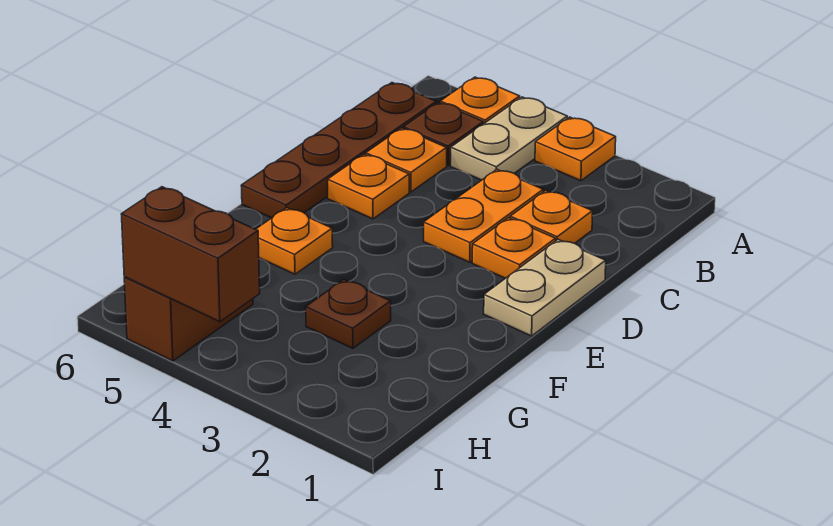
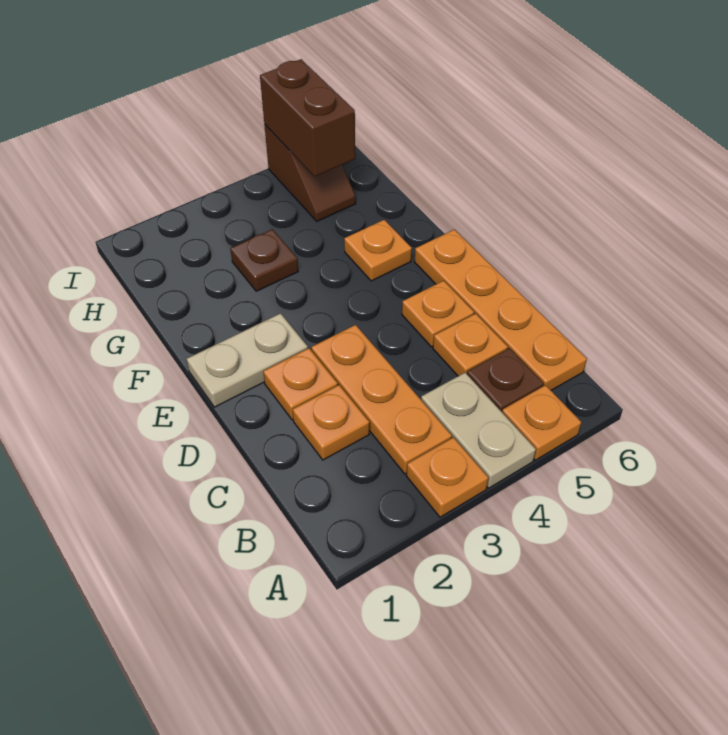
brown 1x4 plate [241,83,436,218] -> orange 1x4 plate [414,229,587,390]
orange 1x2 plate [424,169,543,262] -> orange 1x3 plate [311,325,452,474]
tan 1x2 plate [484,239,606,336] -> tan 1x2 plate turned to [187,313,308,407]
brown 1x2 brick [121,187,260,322] -> brown 1x2 brick turned to [260,59,355,176]

